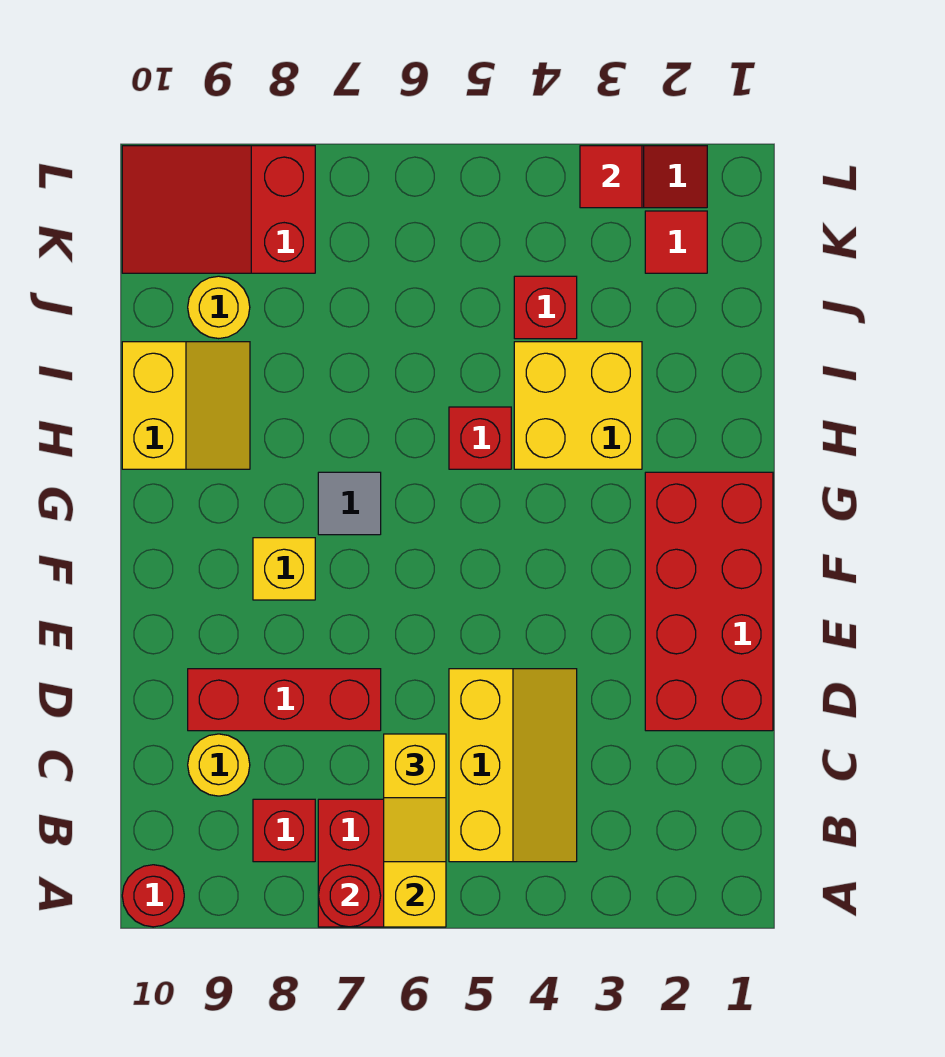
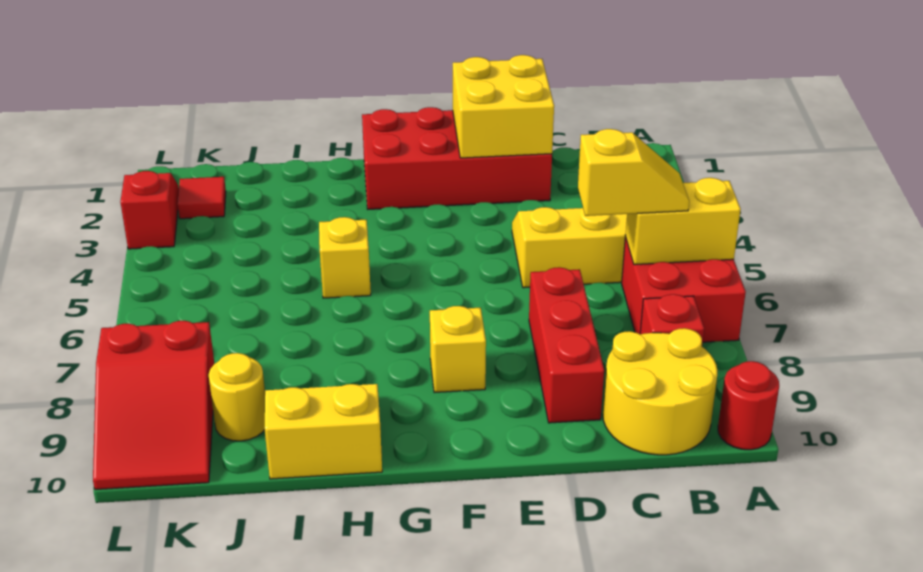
red 1x1 round brick [318,865,381,927] -> none
yellow 1x1 round brick [188,734,250,796] -> yellow 2x2 round brick [603,328,717,455]
grey 1x1 tile [318,472,381,535] -> none
yellow 2x2 brick [514,342,642,469] -> yellow 2x2 brick moved to [453,55,554,158]
red 1x1 brick [449,407,511,469] -> yellow 1x1 brick [319,217,371,298]
red 1x1 brick [514,276,577,339] -> none
red 1x1 tile [580,146,642,208] -> none

